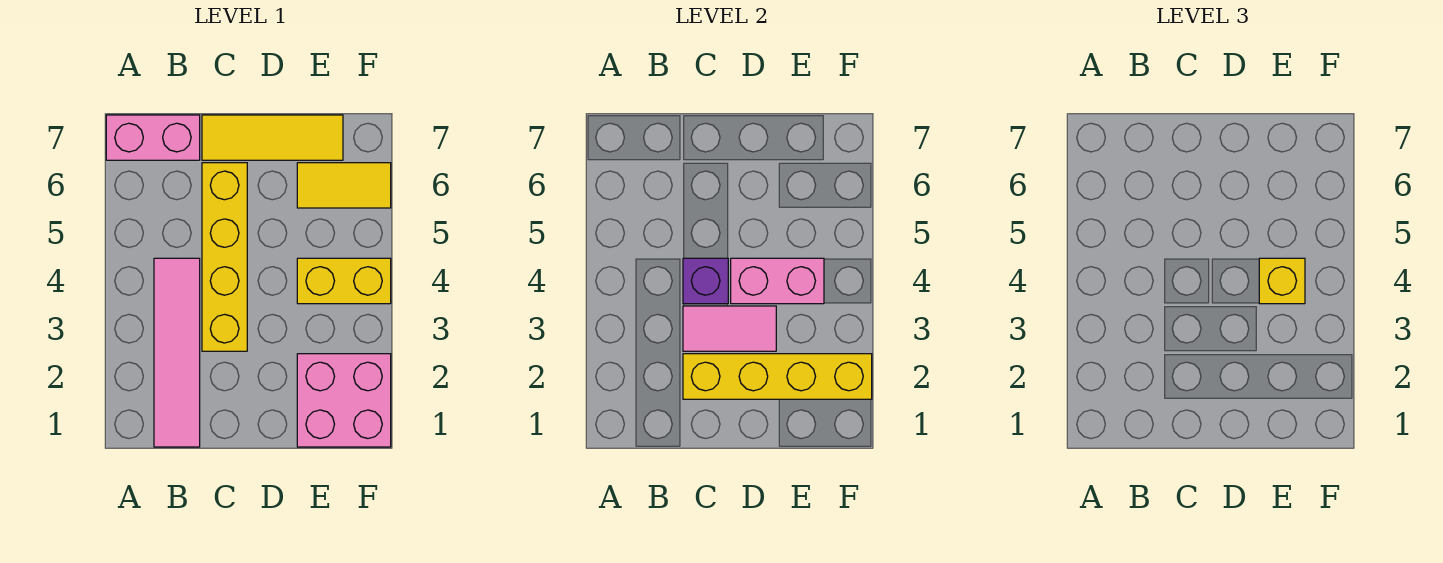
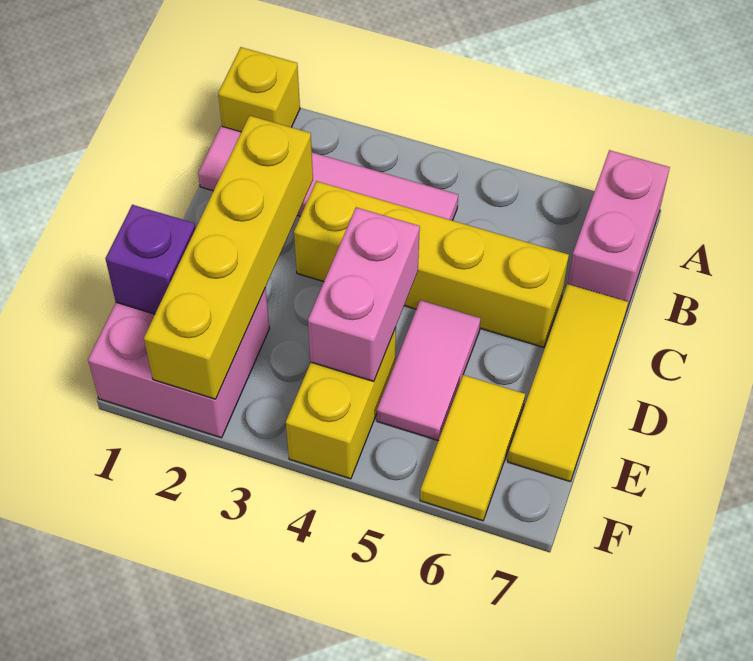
pink 1x2 tile [683,306,776,351] -> pink 1x2 tile moved to [377,300,481,441]
purple 1x1 brick [683,258,728,304] -> purple 1x1 brick moved to [105,205,196,314]
yellow 1x1 brick [1259,258,1305,304] -> yellow 1x1 brick moved to [218,47,300,132]

